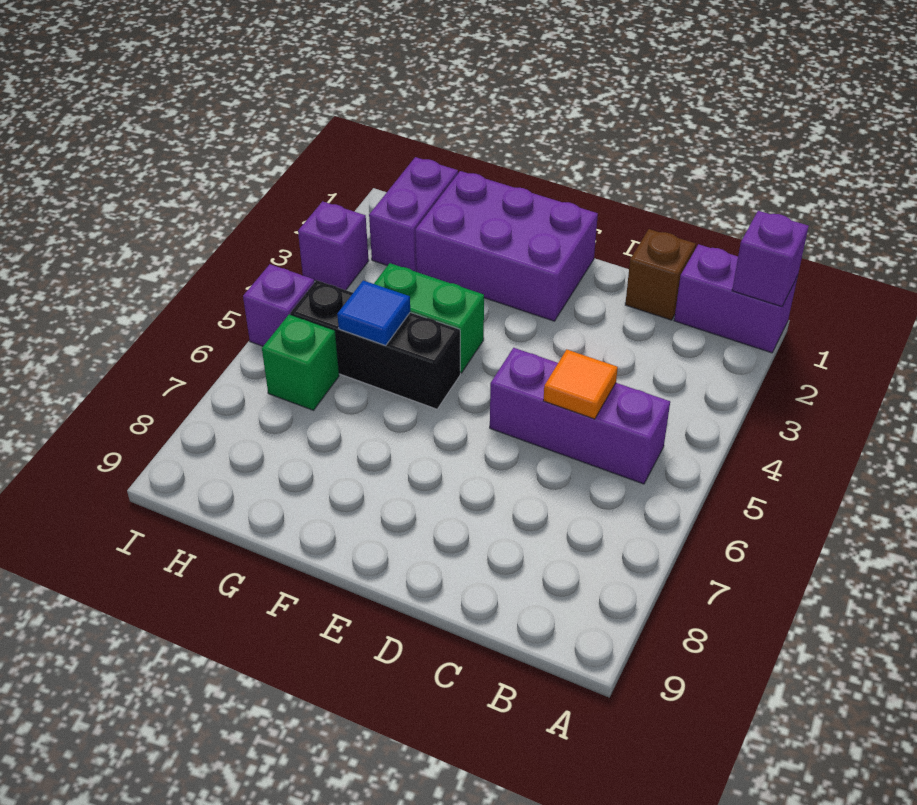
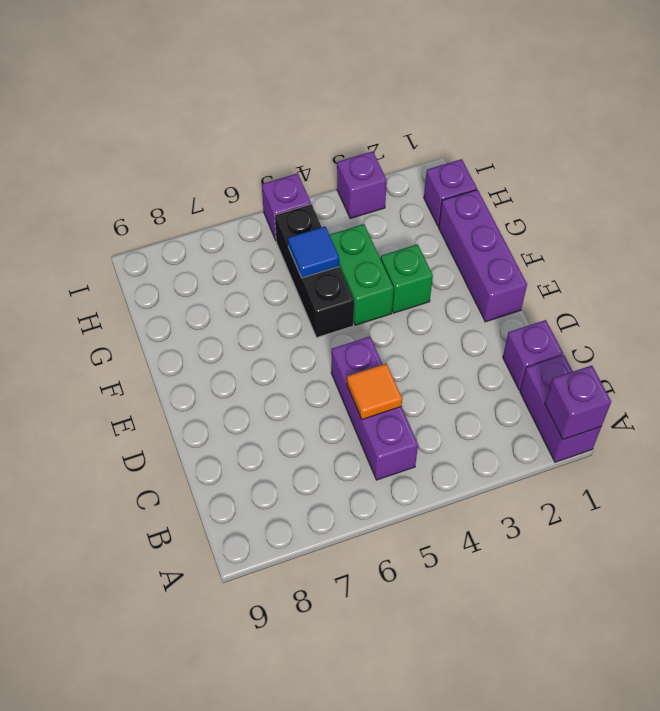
brown 1x1 brick [625,229,696,320] -> purple 1x1 brick [503,320,563,390]
purple 2x3 brick [415,171,598,321] -> purple 1x3 brick [439,190,527,322]
purple 1x2 brick [369,157,458,272] -> purple 1x1 brick [424,159,477,226]
green 1x1 brick [262,314,339,410] -> green 1x1 brick moved to [381,244,433,313]

